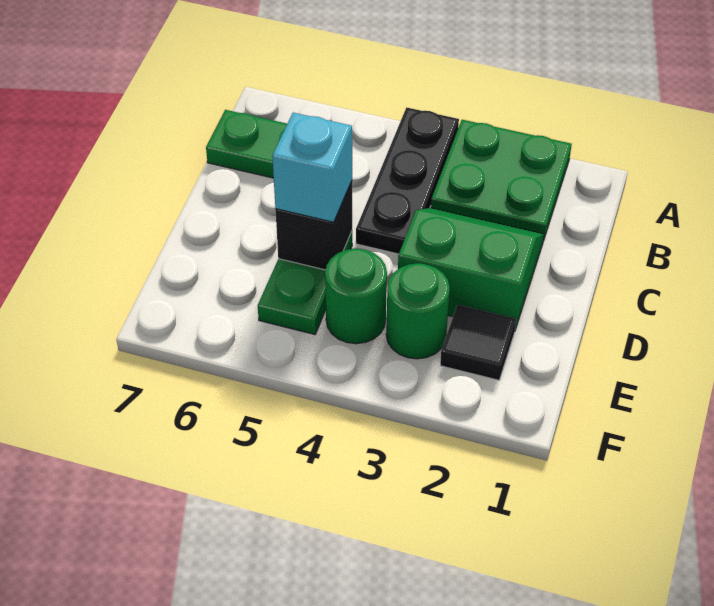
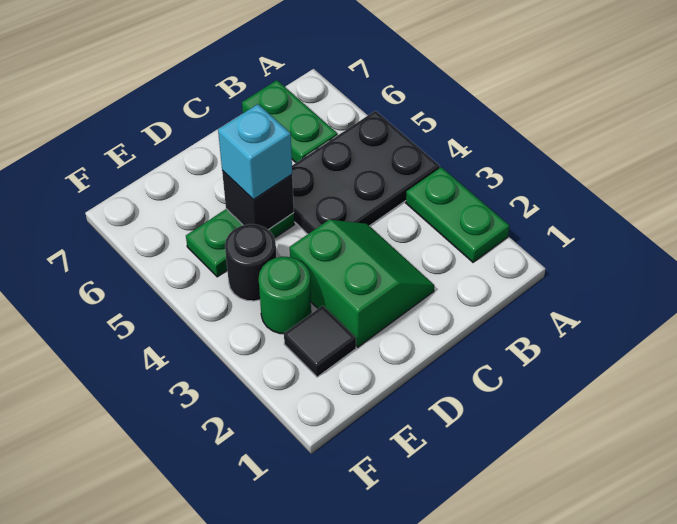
green 2x2 plate [431,120,572,238] -> green 1x2 plate [406,167,509,262]
black 1x3 plate [356,107,459,254] -> black 2x3 plate [292,111,440,234]
green 1x1 round brick [325,248,387,344] -> black 1x1 round brick [225,224,276,301]

